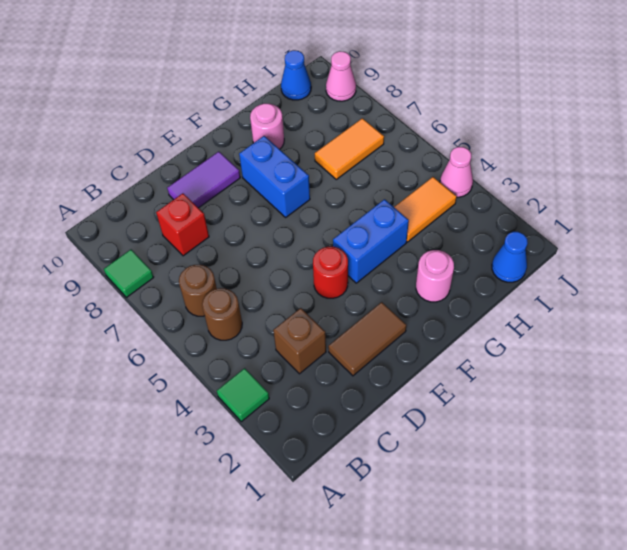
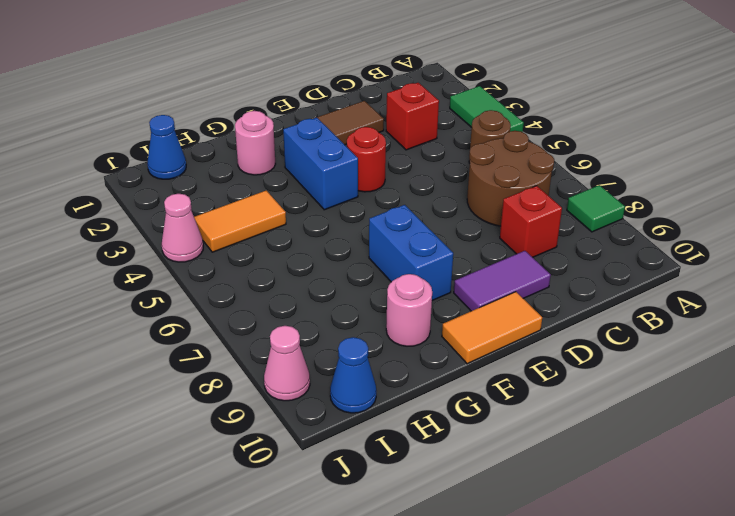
green 1x1 tile [217,368,269,422] -> green 1x2 tile [450,86,524,132]
brown 1x1 round brick [179,265,217,316] -> brown 2x2 round brick [467,131,554,226]
brown 1x1 brick [273,308,326,374] -> red 1x1 brick [386,83,439,150]
blue 1x2 brick [333,199,409,283] -> blue 1x2 brick turned to [283,117,358,210]
orange 1x2 tile [315,118,384,179] -> orange 1x2 tile moved to [442,292,542,364]

